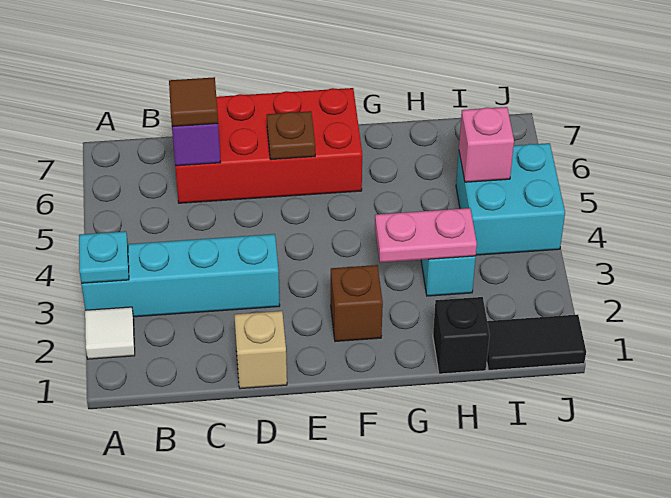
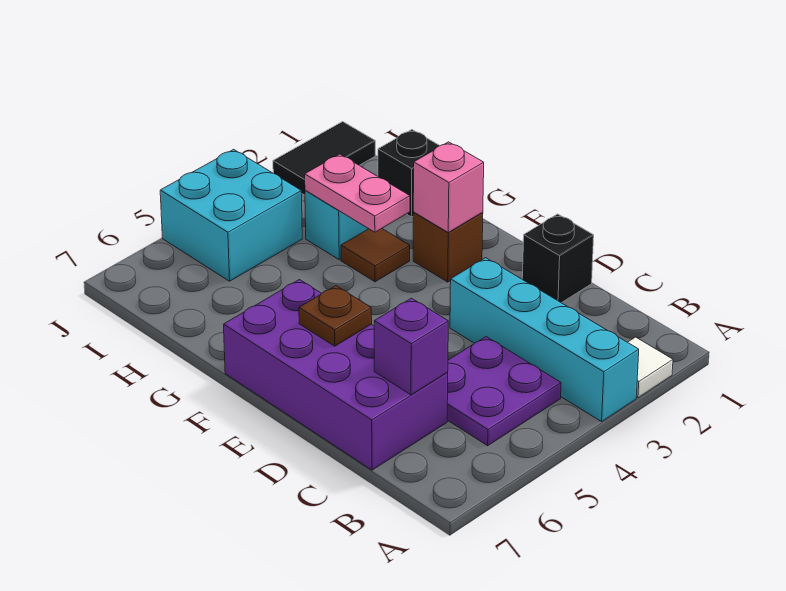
cyan 1x1 plate [79,231,129,283] -> none
none -> purple 2x2 plate [447,337,561,446]
red 2x4 brick [175,88,362,203] -> purple 2x4 brick [224,280,448,470]
brown 1x1 tile [169,77,218,127] -> brown 1x1 tile moved to [341,229,410,282]
tan 1x1 brick [234,311,287,389] -> black 1x1 brick [522,214,594,303]
black 1x2 tile [487,315,586,370] -> black 1x2 tile turned to [273,122,375,195]
pink 1x1 brick [459,107,514,182] -> pink 1x1 brick moved to [413,142,484,232]

